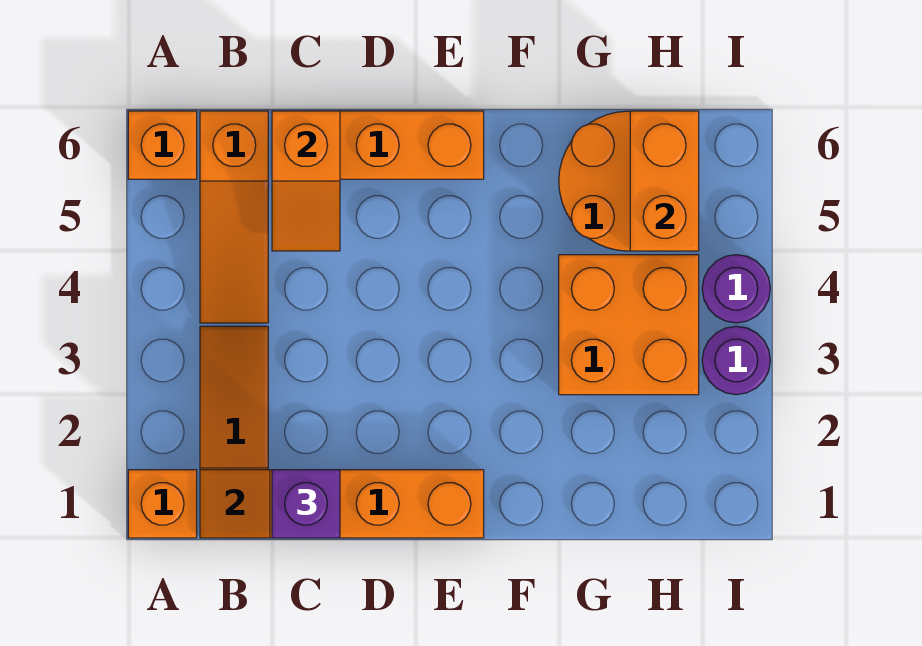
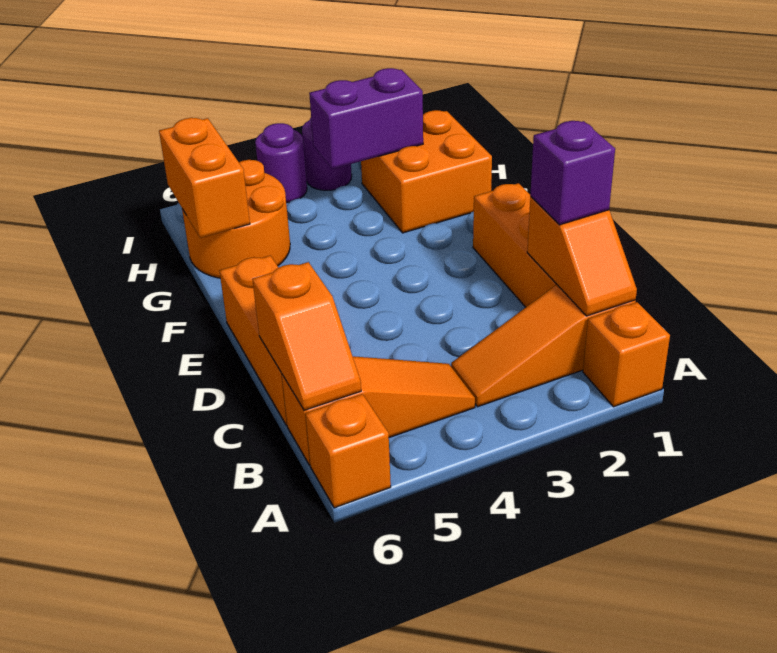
orange 1x2 slope [272,111,340,251] -> orange 1x2 slope turned to [252,262,361,410]
orange 2x2 brick [559,255,699,395] -> orange 2x2 brick moved to [361,110,492,233]
none -> purple 1x2 brick [309,68,423,169]
orange 1x2 brick [630,111,699,251] -> orange 1x2 brick turned to [159,118,250,238]

